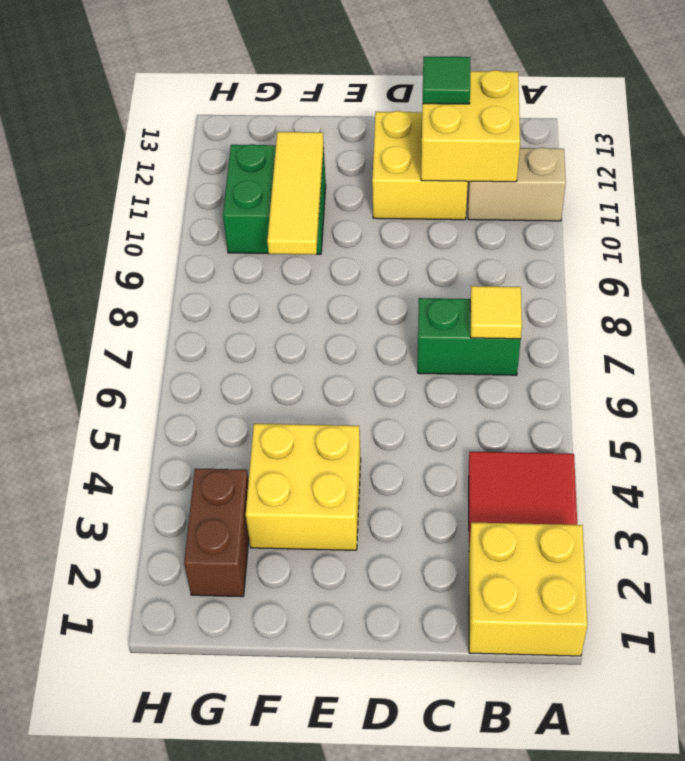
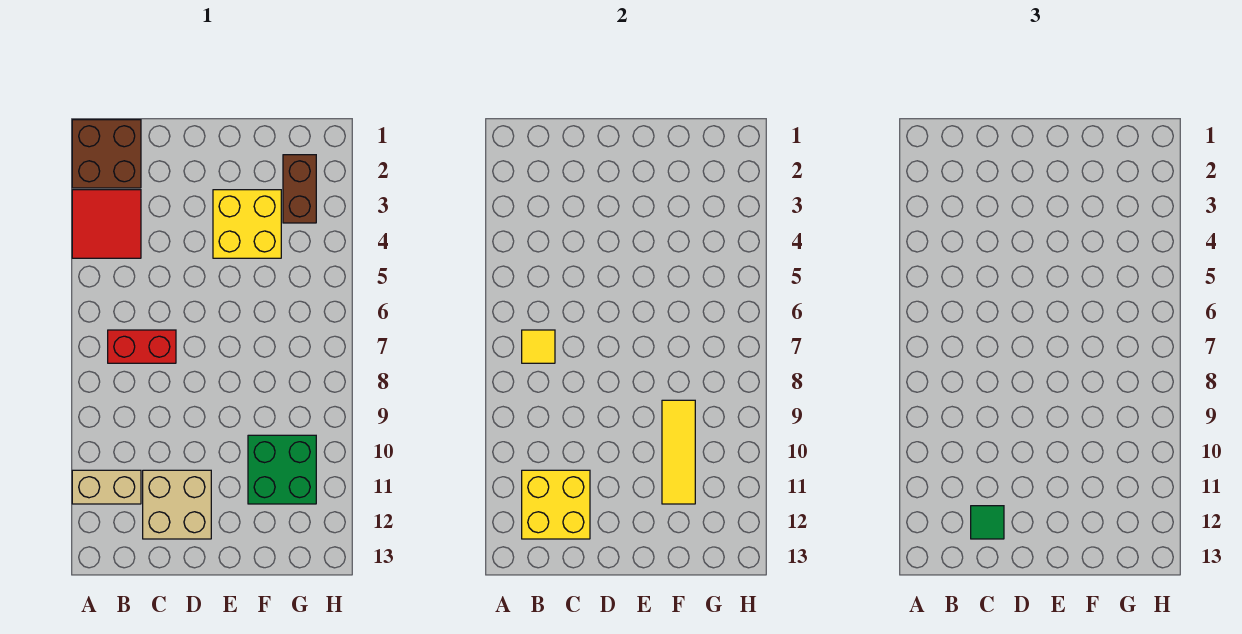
yellow 2x2 brick [469,522,587,656] -> brown 2x2 brick [72,120,141,188]
green 1x2 brick [418,298,521,375] -> red 1x2 brick [108,330,176,363]
yellow 2x2 brick [372,111,468,220] -> tan 2x2 brick [143,470,211,539]

